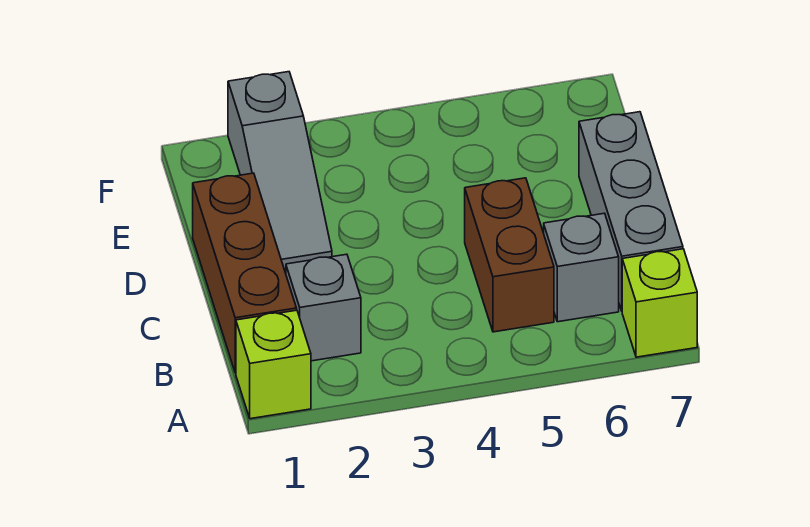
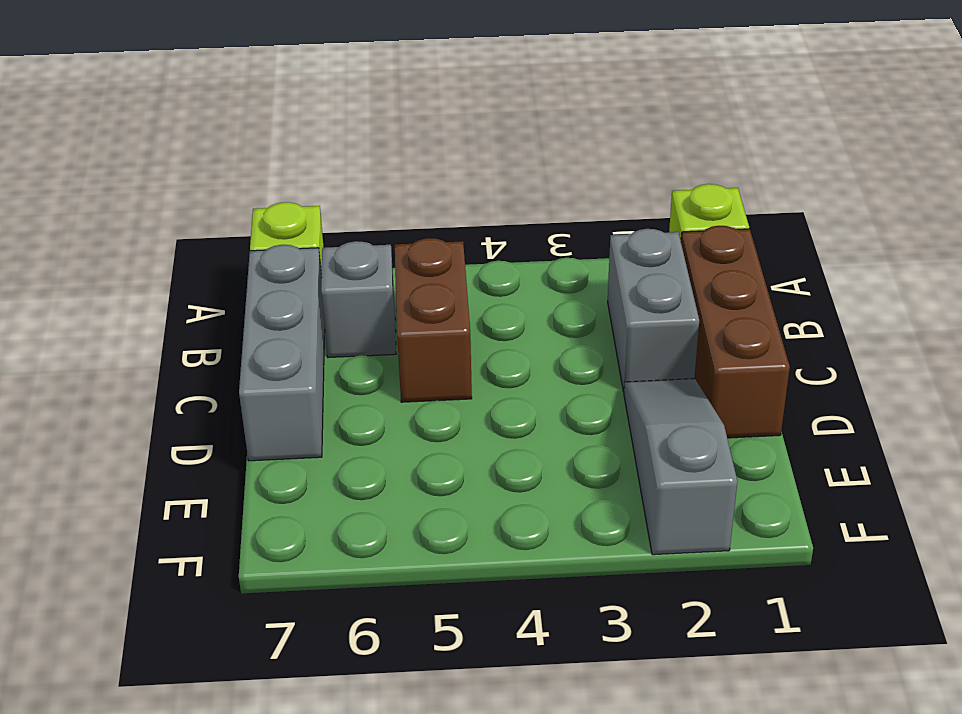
grey 1x1 brick [286,254,361,361] -> grey 1x2 brick [608,229,699,392]

